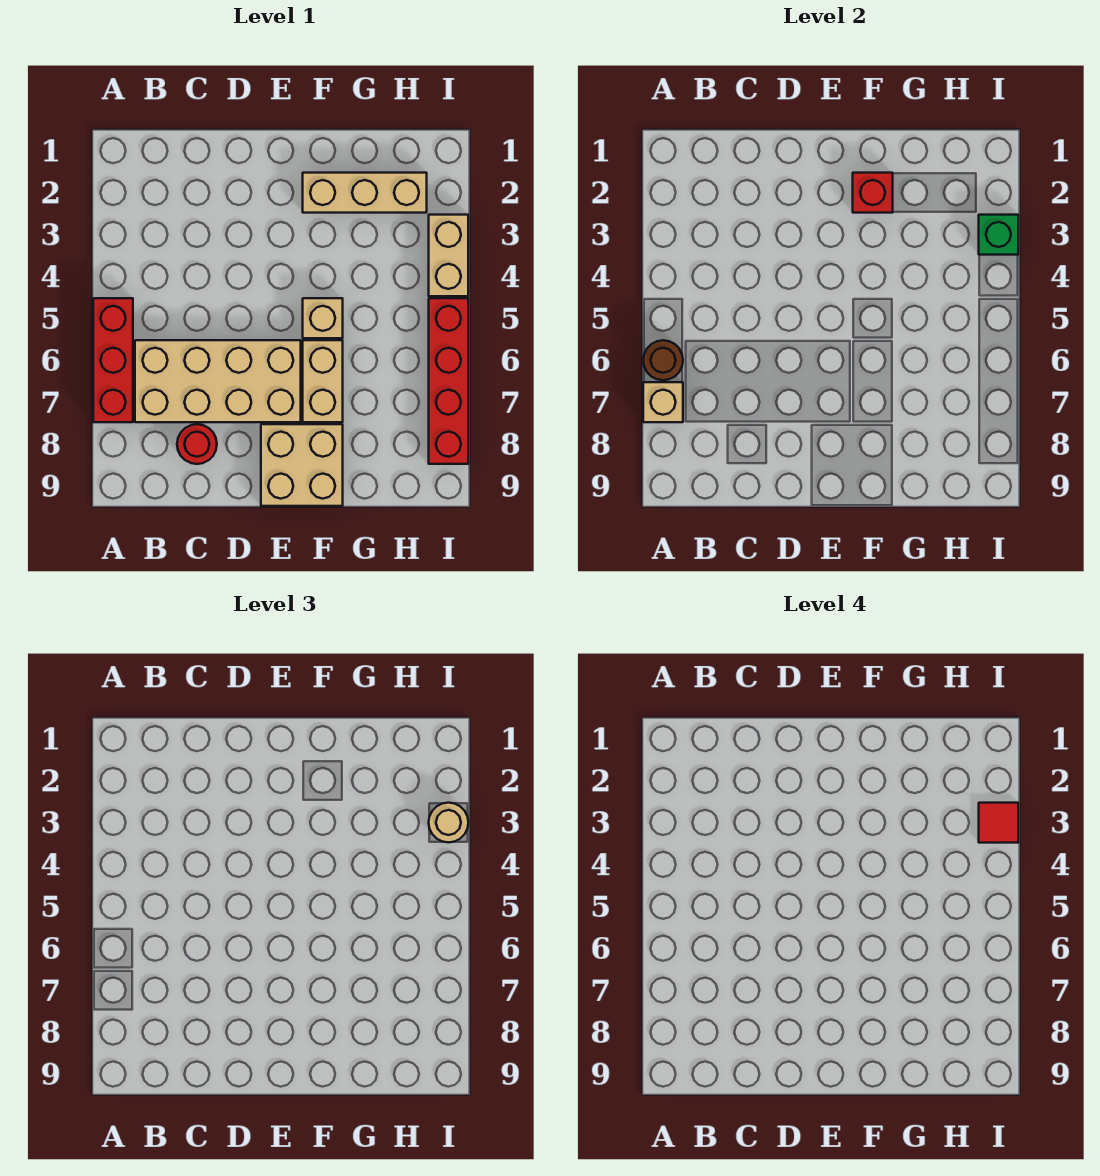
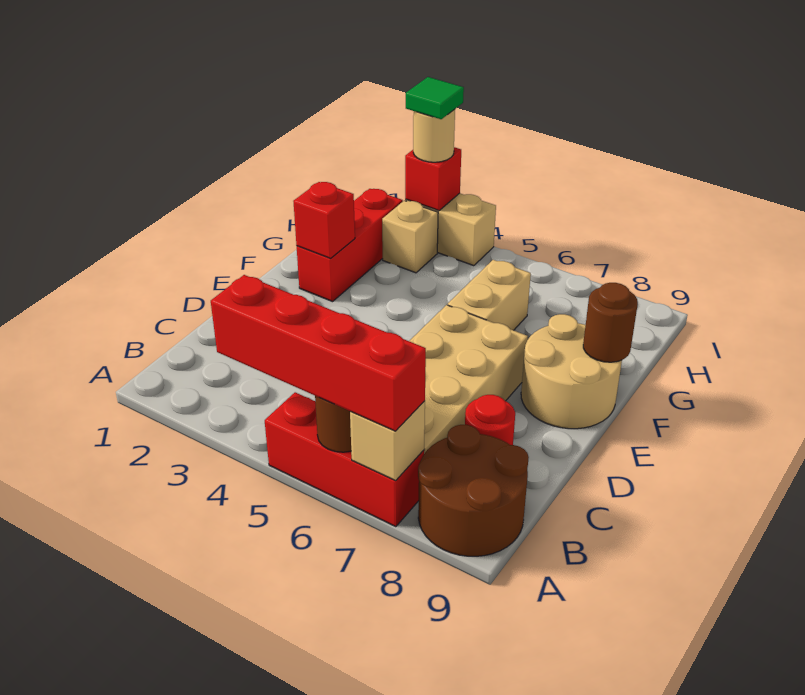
none -> brown 2x2 round brick [418,425,529,556]
tan 2x2 brick [261,424,343,506] -> tan 2x2 round brick [521,314,622,429]
tan 1x3 brick [303,173,427,213] -> red 1x3 brick [297,189,403,302]
tan 1x1 brick [303,298,343,338] -> tan 1x1 brick moved to [382,201,438,273]
tan 1x2 brick [303,340,343,422] -> tan 1x2 brick turned to [448,260,531,330]
none -> brown 1x1 round brick [583,283,638,362]
green 1x1 brick [979,215,1018,255] -> red 1x1 brick [405,147,461,211]
red 1x1 tile [979,803,1018,843] -> green 1x1 tile [406,77,464,119]
red 1x4 brick [429,298,468,464] -> red 1x4 brick moved to [211,275,426,431]

